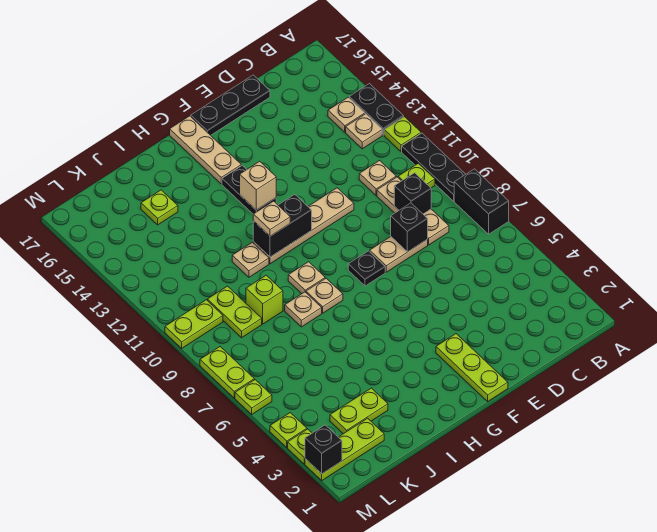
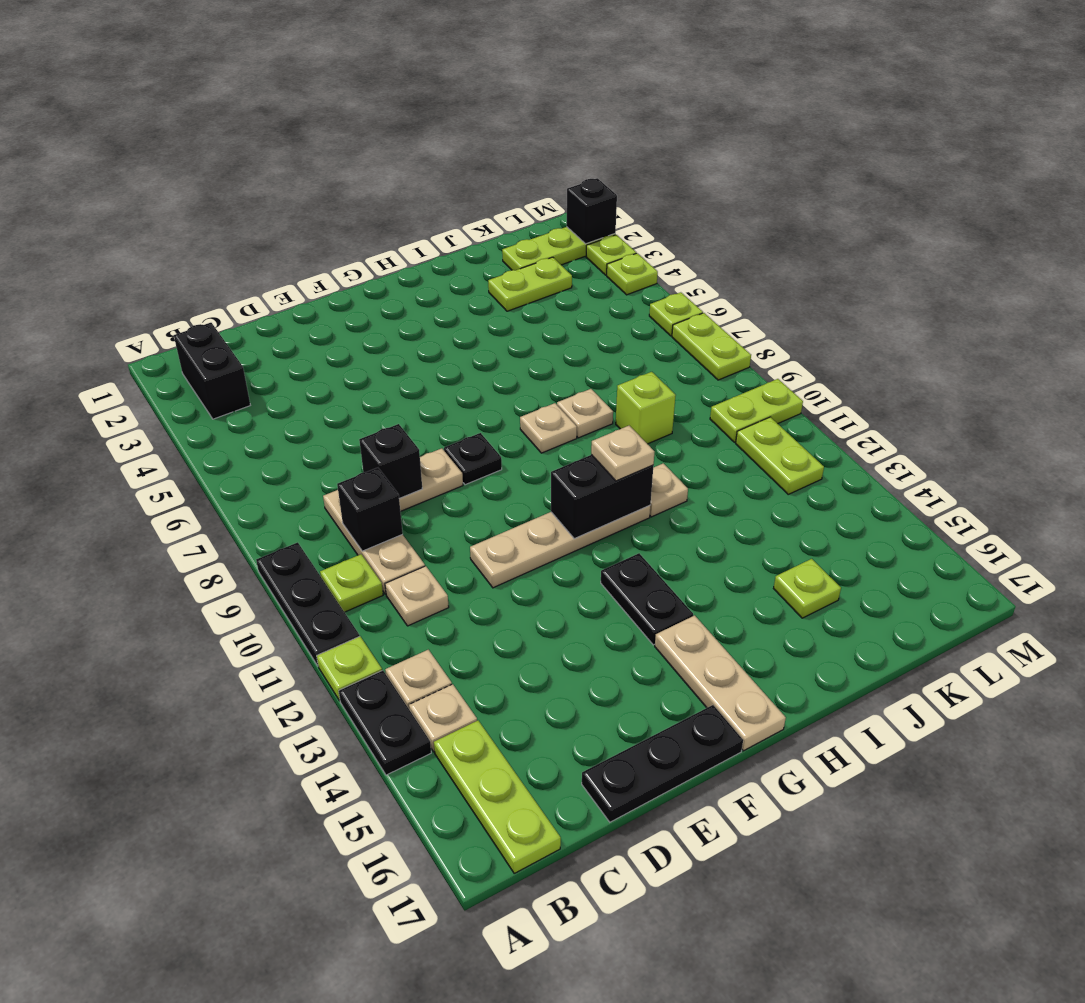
black 1x2 brick [454,169,509,234] -> black 1x2 brick moved to [174,323,250,419]
lime 1x3 plate [436,334,508,401] -> lime 1x3 plate moved to [434,721,561,873]
tan 1x1 brick [240,161,276,210] -> none
tan 1x1 plate [288,262,325,294] -> none
lime 1x2 plate [207,286,262,338] -> lime 1x2 plate moved to [736,417,824,494]

